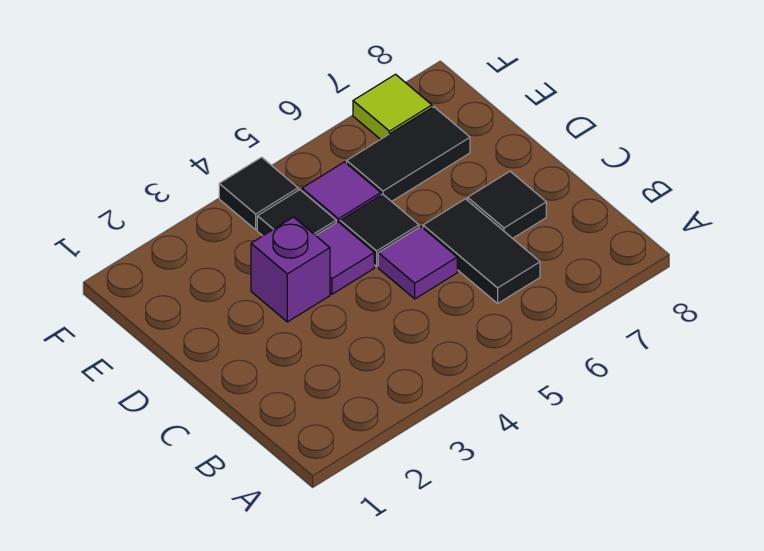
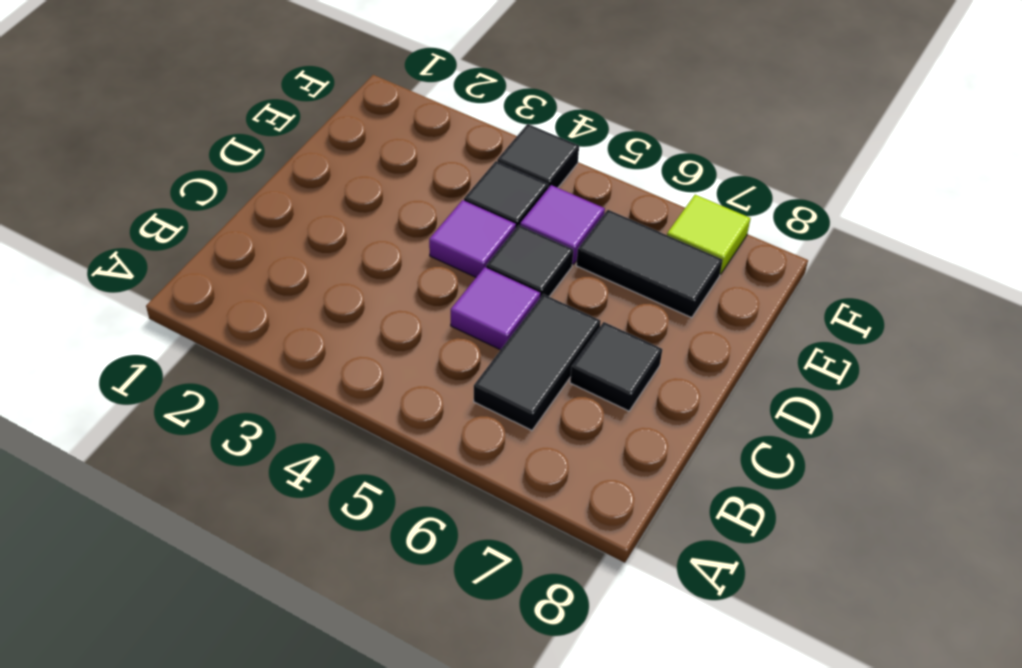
purple 1x1 brick [251,217,330,322] -> none

